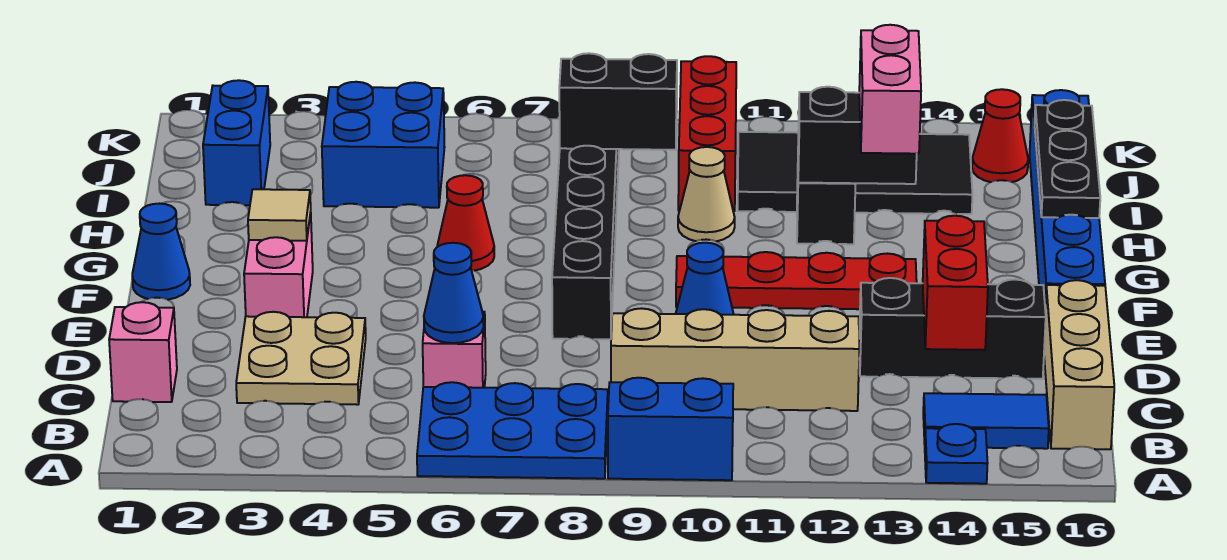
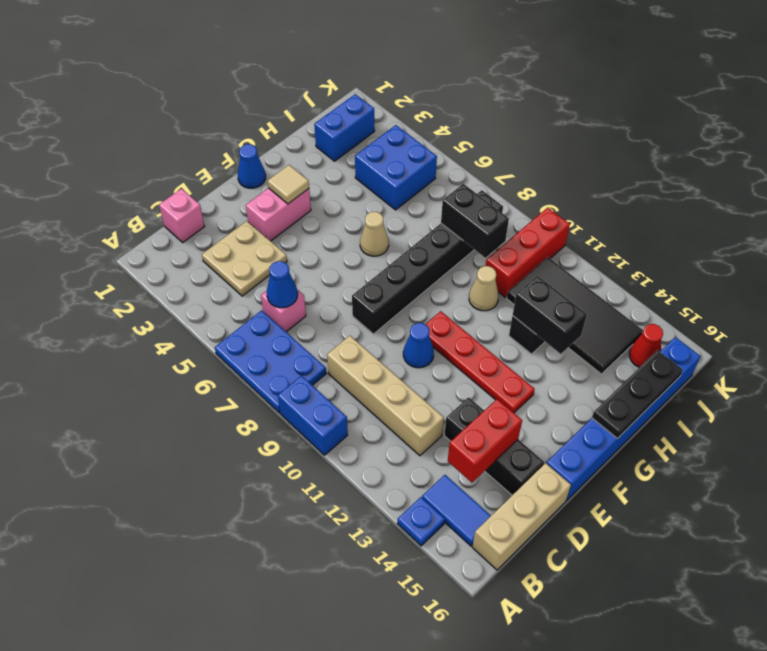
red 1x1 cone [437,175,494,271] -> tan 1x1 cone [360,212,389,256]
pink 1x2 brick [859,25,921,154] -> none

